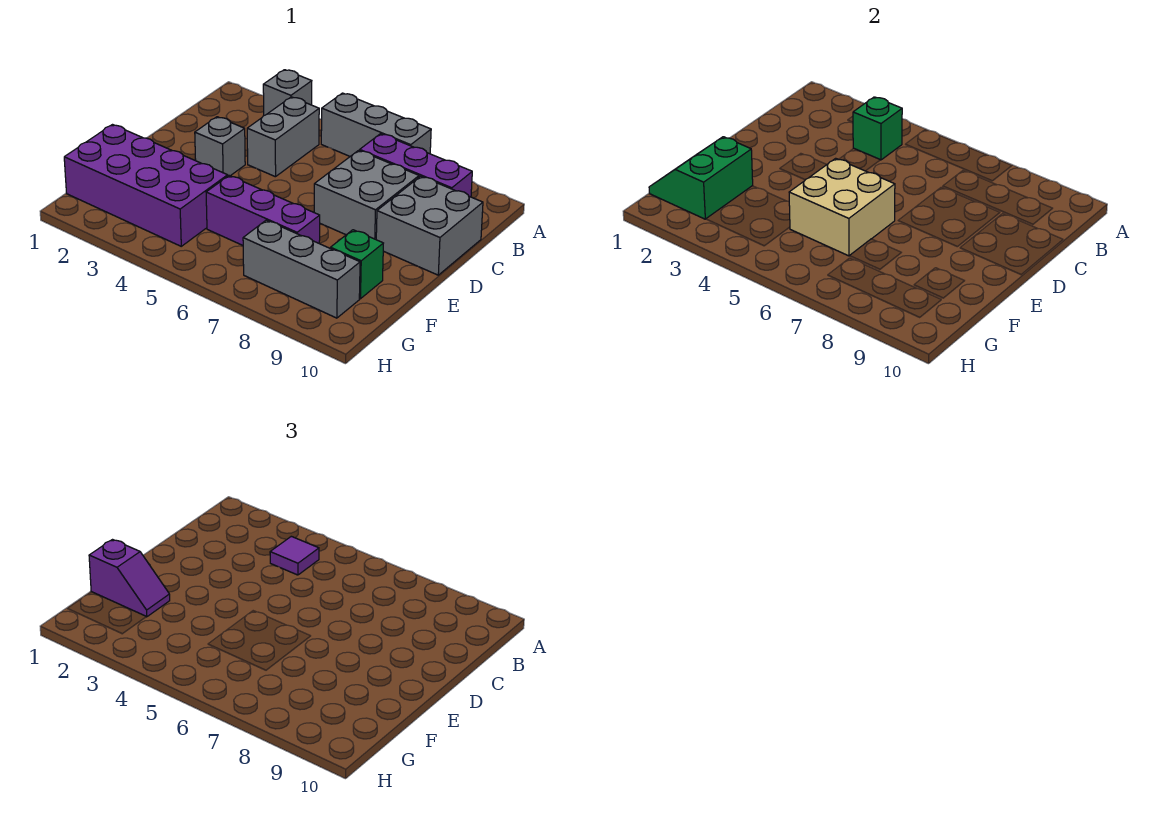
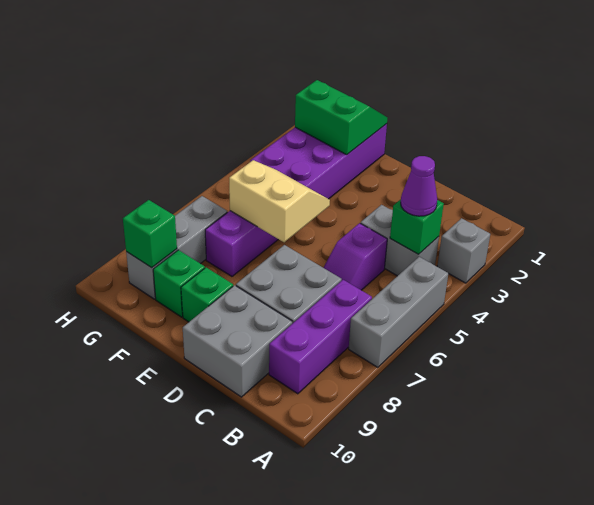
purple 1x1 tile [270,536,319,575] -> purple 1x1 cone [401,156,437,216]
grey 1x1 brick [195,117,245,176] -> none
tan 2x2 brick [789,158,895,256] -> tan 2x2 slope [229,160,330,242]
none -> green 1x1 brick [181,267,233,322]
purple 1x2 slope [89,540,170,617] -> purple 1x2 slope moved to [323,223,387,290]
none -> green 1x1 brick [123,200,177,268]

